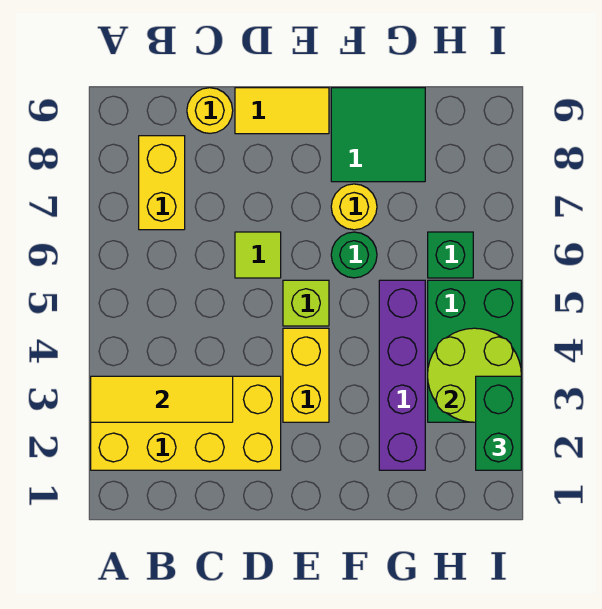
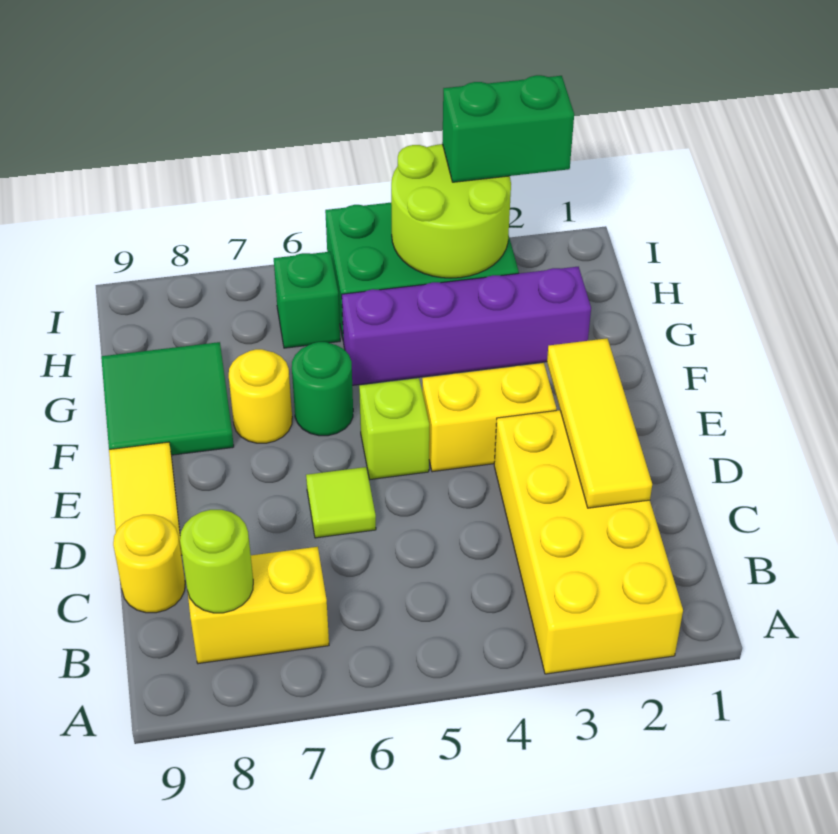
yellow 1x3 tile [91,376,233,422] -> yellow 1x3 tile moved to [547,338,652,508]
none -> lime 1x1 round brick [180,510,253,613]

